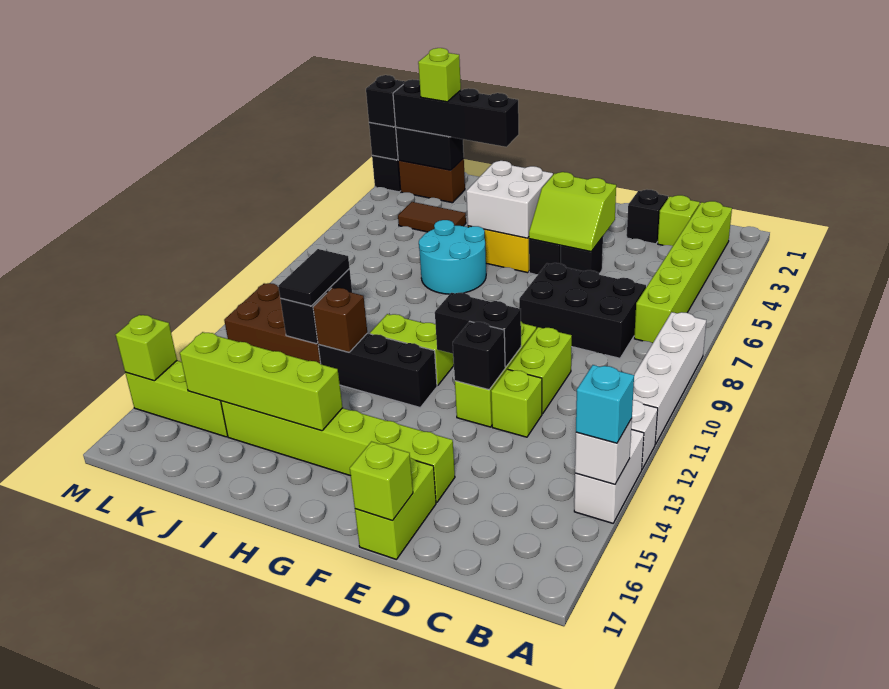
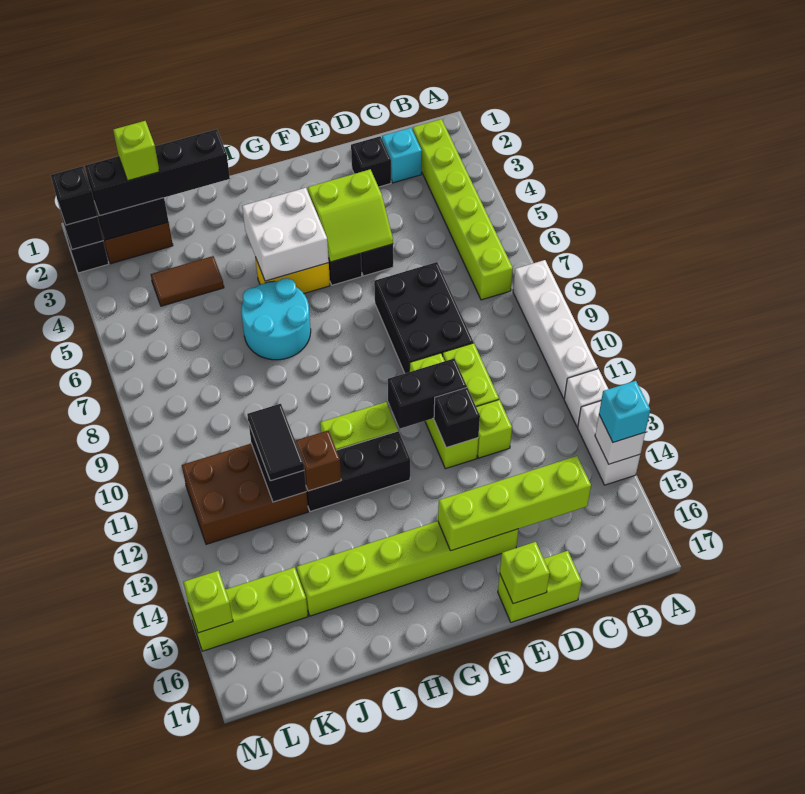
lime 1x1 brick [658,195,700,246] -> cyan 1x1 brick [382,128,422,183]
black 2x3 brick [519,263,646,358] -> black 2x3 brick turned to [374,262,473,373]
lime 1x2 brick [355,458,436,560] -> lime 1x2 brick turned to [498,551,582,622]
lime 1x4 brick [180,332,343,431] -> lime 1x4 brick moved to [438,456,591,551]

